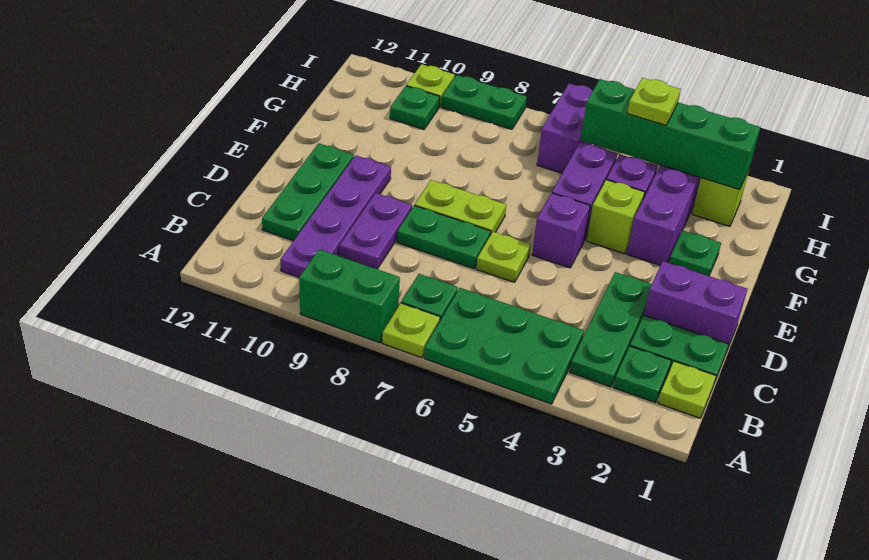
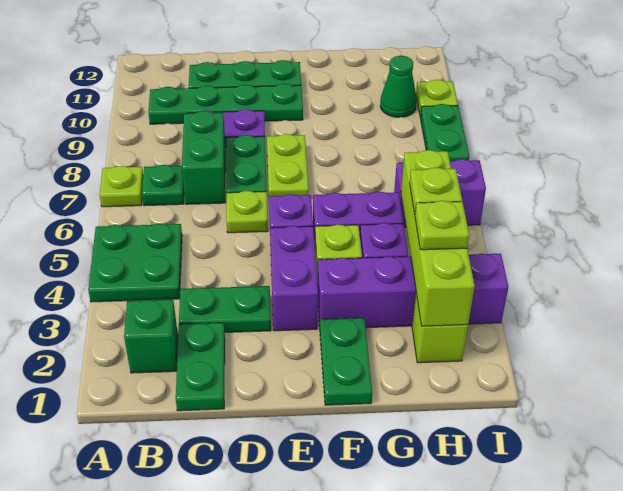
green 2x3 plate [424,288,584,404] -> green 2x2 plate [88,224,182,302]
green 1x2 brick [299,249,400,343] -> green 1x2 brick moved to [182,111,226,204]
lime 1x1 plate [658,361,716,418] -> lime 1x1 plate moved to [415,201,469,250]
green 1x1 plate [613,346,671,402] -> green 1x1 brick [124,300,178,373]
green 1x3 plate [570,272,652,387] -> green 1x2 plate [179,286,271,332]
purple 1x4 plate [280,155,391,277] -> green 1x4 plate [148,84,303,124]
purple 1x2 brick [644,261,747,350] -> purple 1x2 brick moved to [270,226,318,331]
green 1x1 plate [669,230,721,276] -> green 1x2 plate [320,318,372,405]
green 1x4 brick [581,79,760,190] -> lime 1x4 brick [401,150,475,326]
green 1x1 plate [390,86,440,129] -> green 1x1 cone [380,56,417,117]

